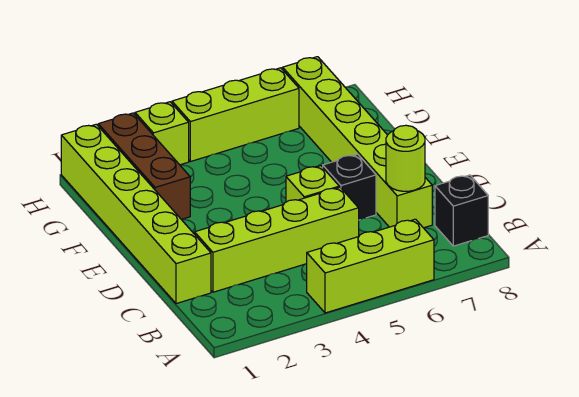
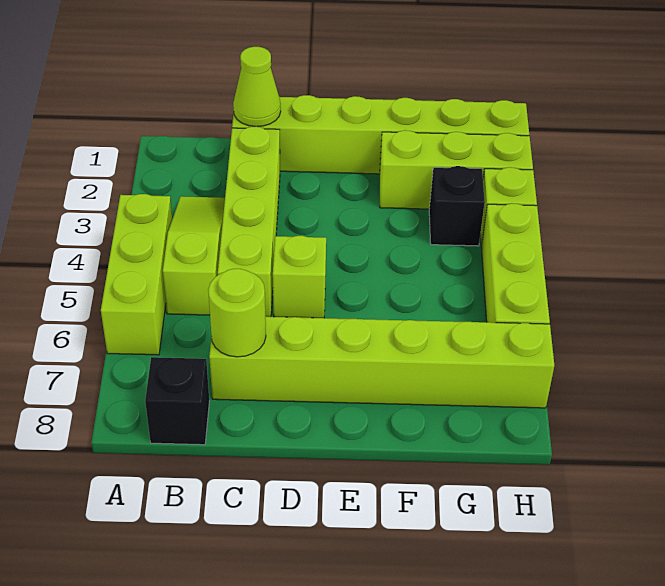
none -> lime 1x3 slope [163,196,225,315]
none -> lime 1x1 cone [233,47,281,127]
black 1x1 brick [323,154,376,220] -> black 1x1 brick moved to [429,166,485,246]
brown 1x3 brick [98,113,190,219] -> lime 1x3 brick [380,130,533,209]

